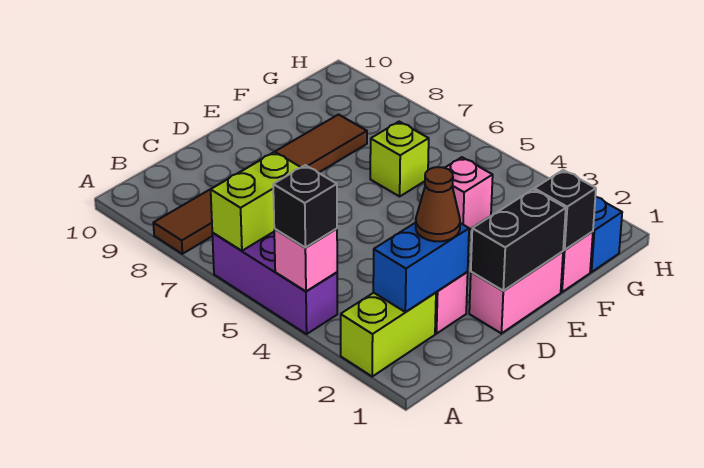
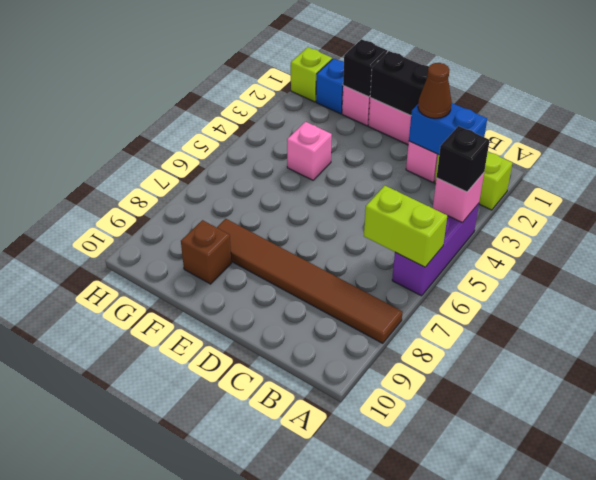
lime 1x1 brick [370,122,429,196] -> lime 1x1 brick moved to [291,47,332,102]
none -> brown 1x1 brick [181,220,232,284]

